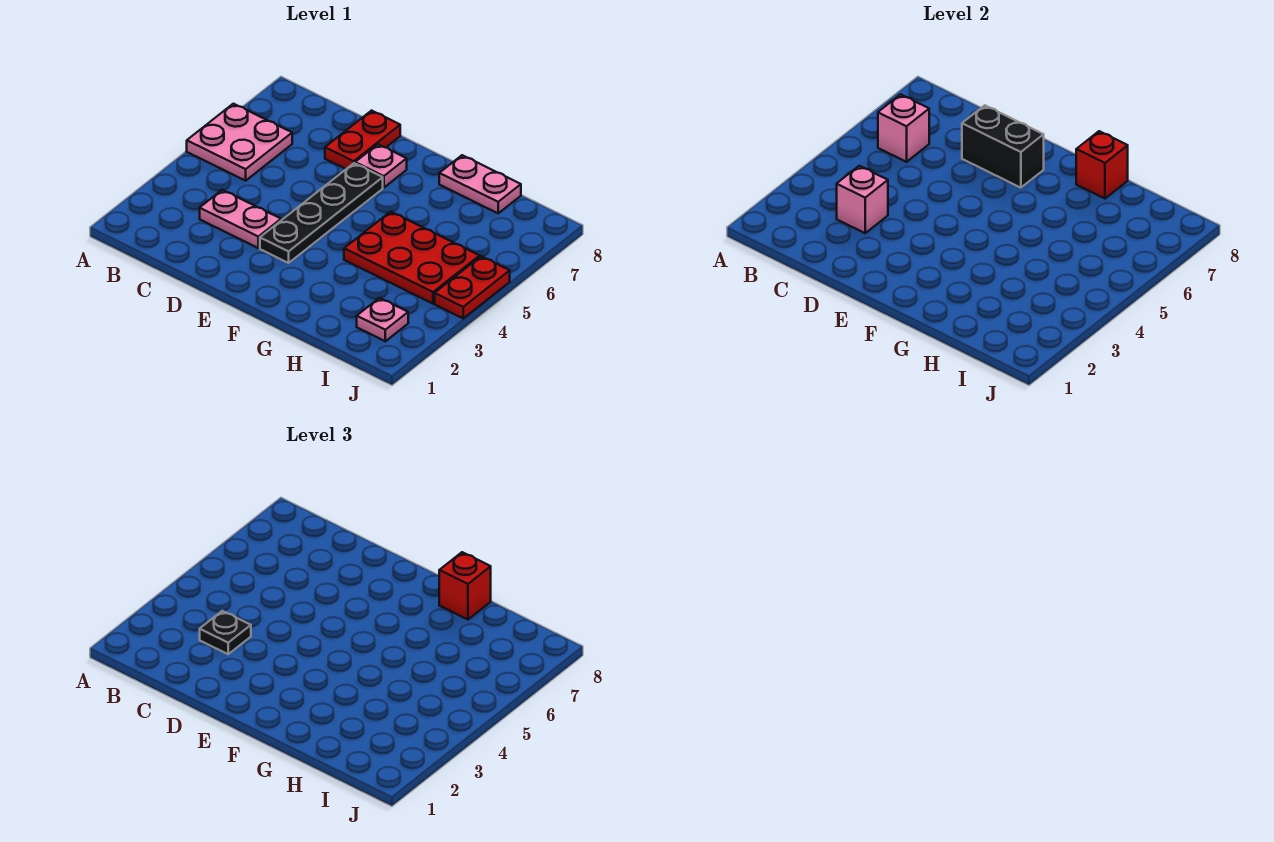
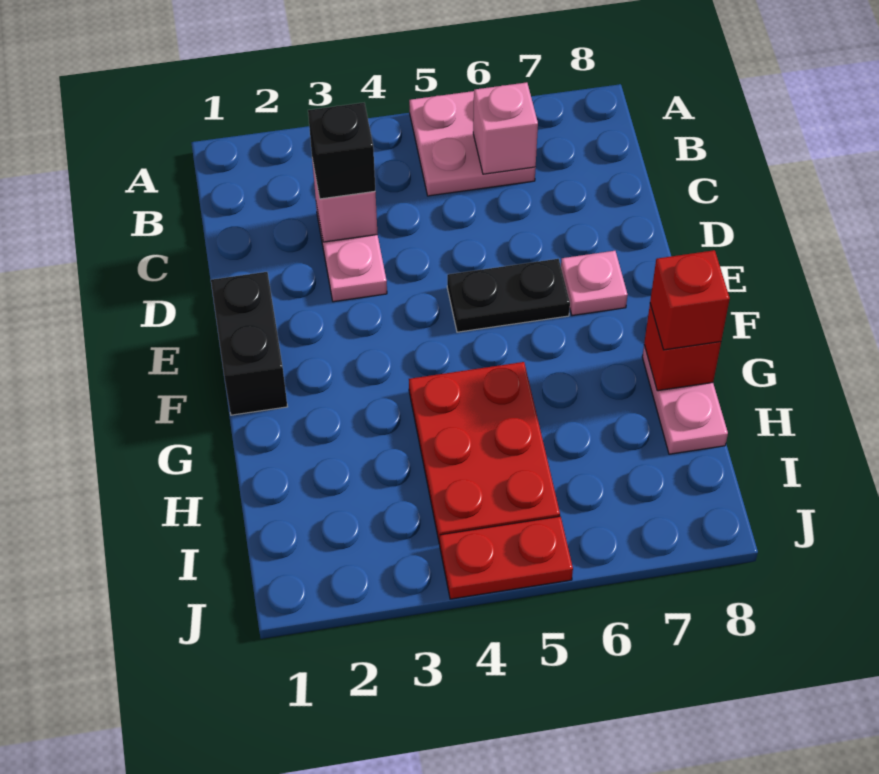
black 1x1 plate [200,611,251,654] -> black 1x1 brick [308,103,375,199]
red 1x2 plate [325,111,400,169] -> none
black 1x2 brick [962,105,1044,188] -> black 1x2 brick moved to [211,272,287,415]
black 1x4 plate [260,163,383,263] -> black 1x2 plate [447,259,570,332]
pink 1x1 plate [357,298,408,341] -> none

